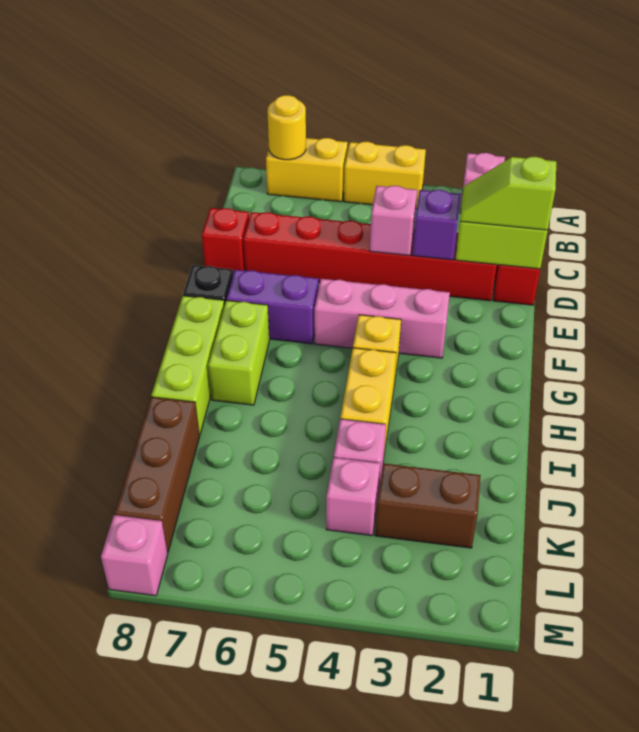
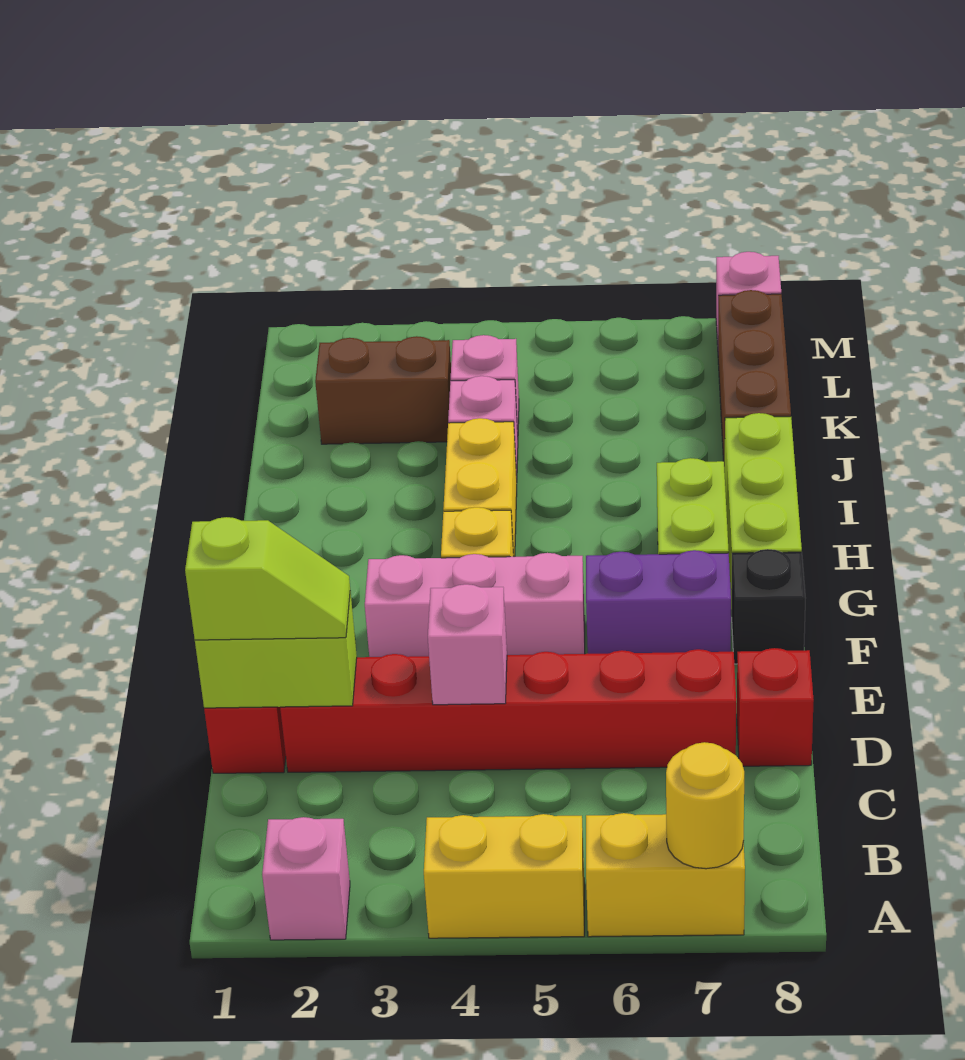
purple 1x1 brick [413,190,461,260] -> none

